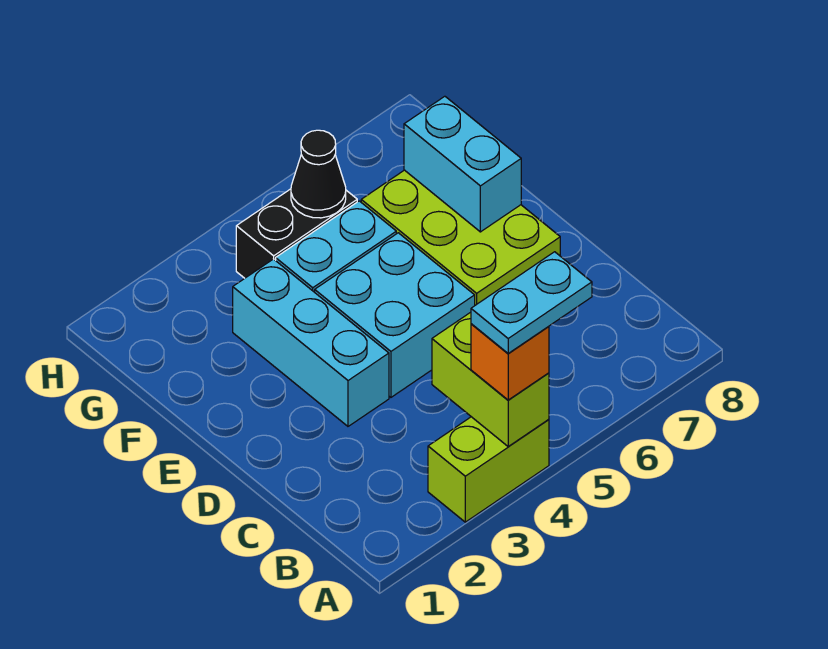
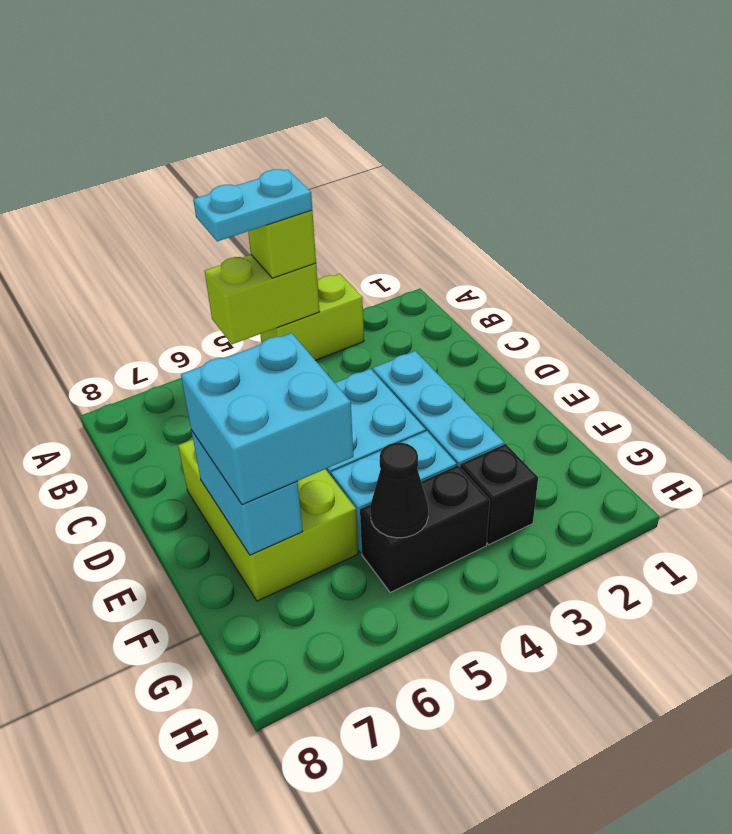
lime 1x2 brick [432,312,549,446] -> lime 1x2 brick turned to [205,255,320,344]
orange 1x1 brick [471,324,549,400] -> lime 1x1 brick [248,210,316,278]
none -> cyan 2x2 brick [181,333,353,505]
none -> black 1x1 brick [460,444,538,545]

